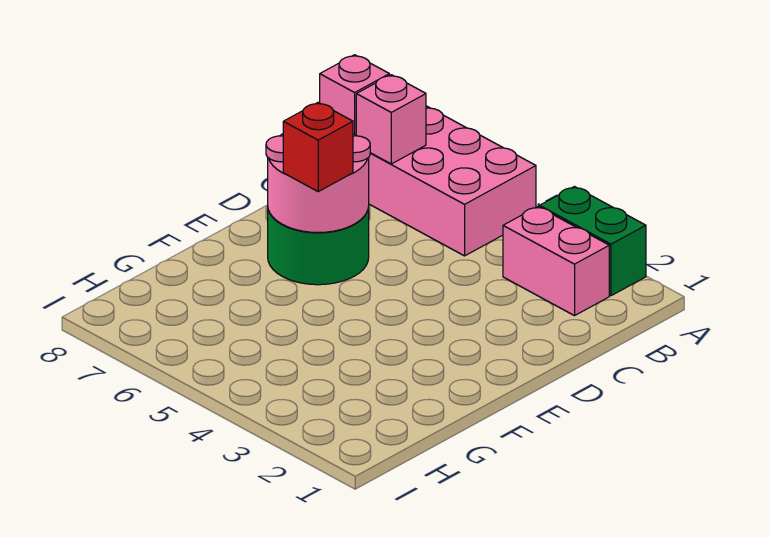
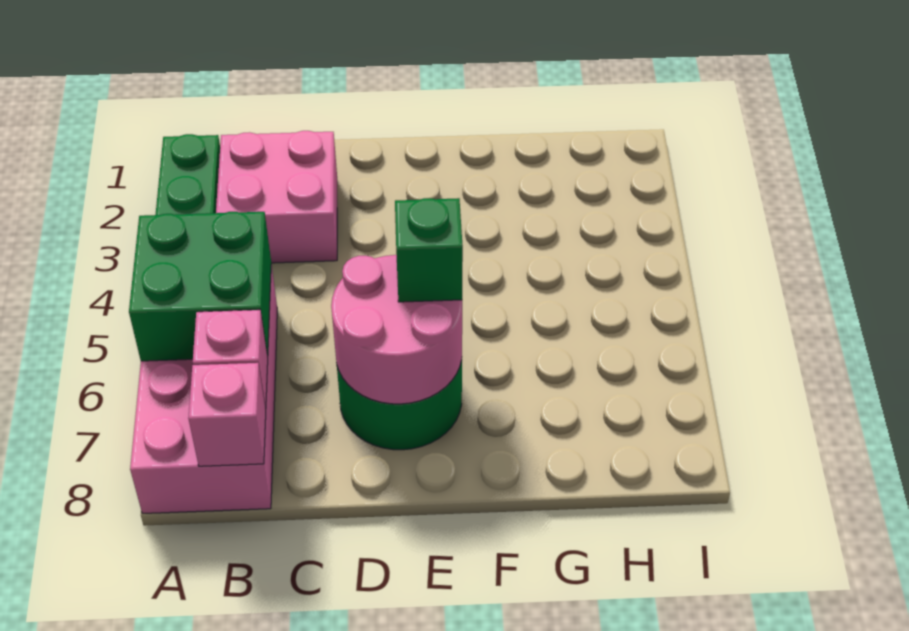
none -> green 2x2 brick [129,212,271,361]
pink 1x2 brick [503,207,609,316] -> pink 2x2 brick [216,131,337,263]
red 1x1 brick [283,102,353,192] -> green 1x1 brick [395,198,463,302]

